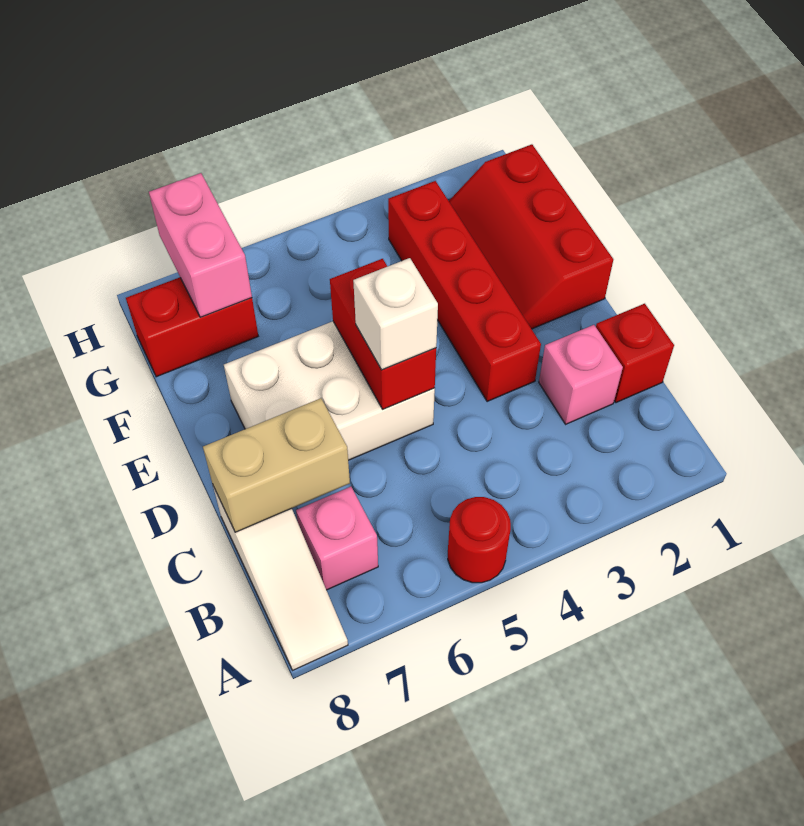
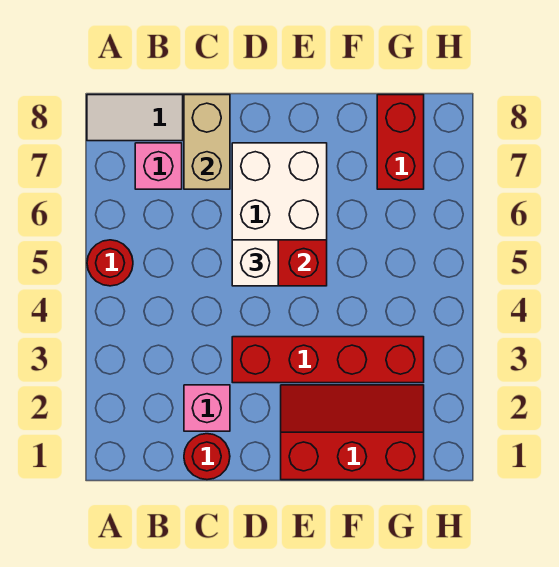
red 1x1 brick [596,304,674,403] -> red 1x1 round brick [184,434,230,480]
pink 1x2 brick [149,173,252,317] -> none

